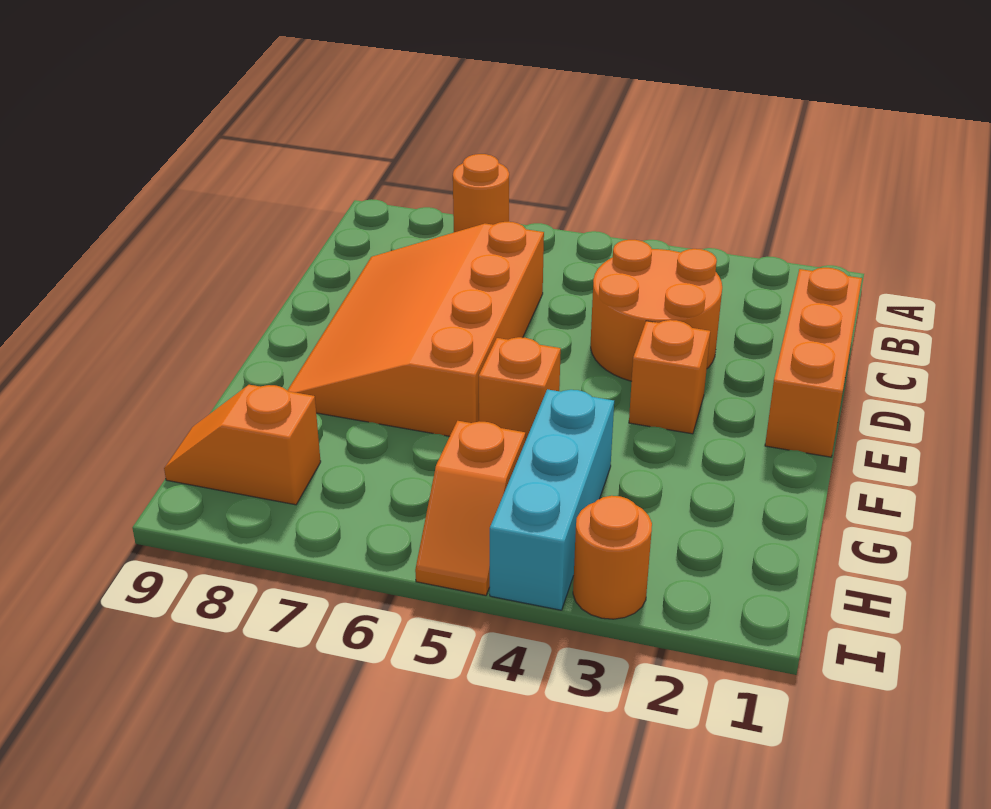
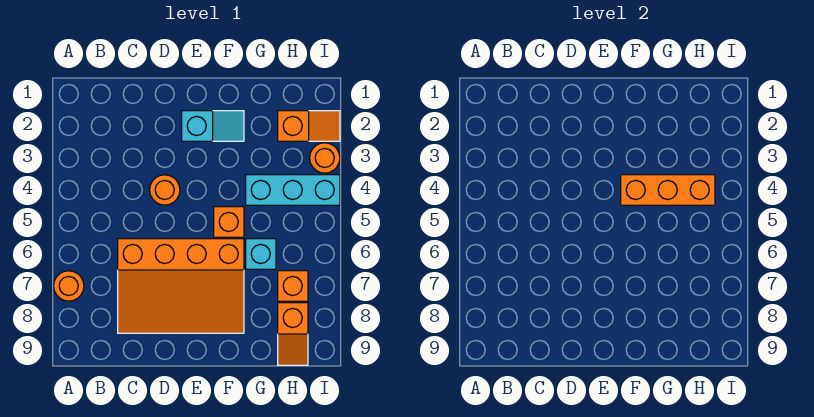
orange 1x3 brick [765,268,862,457] -> orange 1x3 brick moved to [621,175,715,205]
orange 2x2 round brick [591,240,722,381] -> orange 1x1 round brick [150,175,180,205]
none -> cyan 1x2 slope [182,111,244,141]
orange 1x1 brick [629,320,710,434] -> orange 1x1 brick moved to [278,271,308,301]
none -> cyan 1x1 brick [246,239,276,269]
orange 1x2 slope [415,421,525,595] -> orange 1x2 slope moved to [278,111,340,141]

